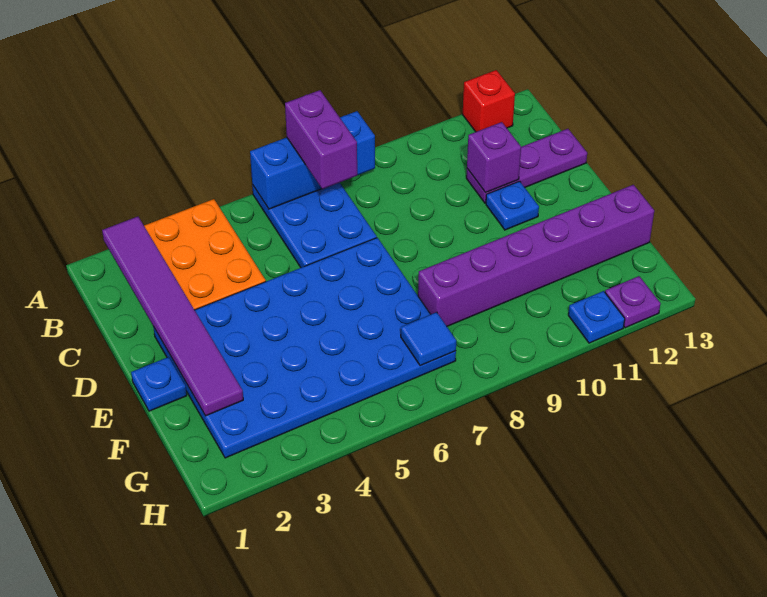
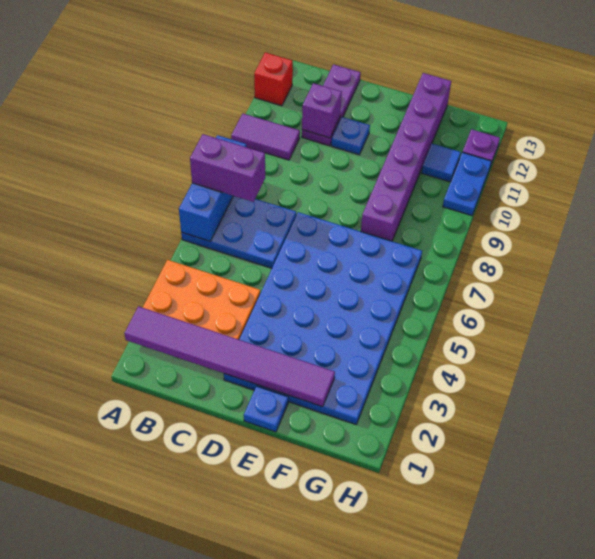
none -> purple 1x2 tile [231,114,300,160]
blue 1x1 tile [401,312,456,366] -> blue 1x1 tile moved to [422,144,461,182]
blue 1x1 plate [568,291,625,343] -> blue 1x2 plate [443,152,491,216]

